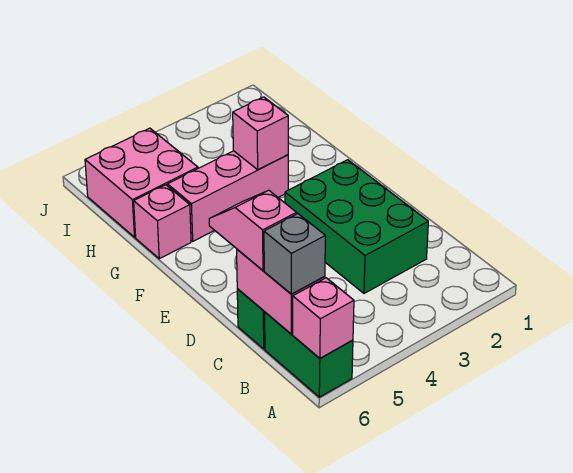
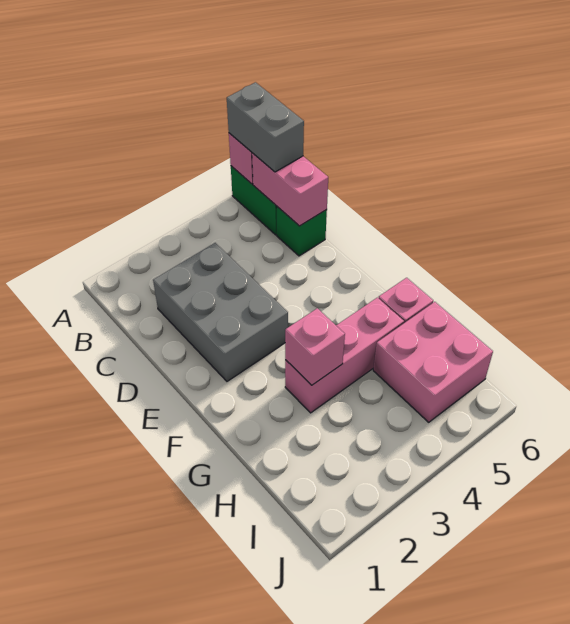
grey 1x1 brick [264,214,325,294] -> grey 1x2 brick [227,82,304,172]
green 2x3 brick [285,160,428,293] -> grey 2x3 brick [153,243,288,381]
pink 1x2 slope [209,190,297,270] -> none

